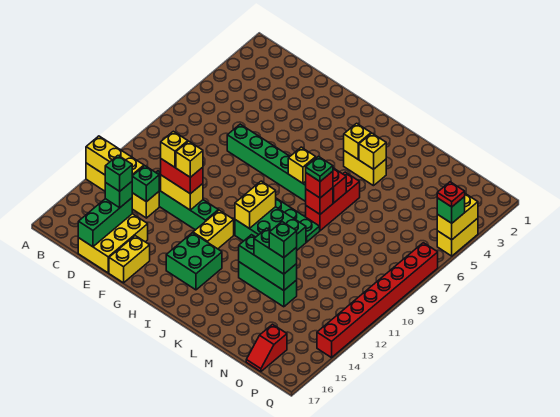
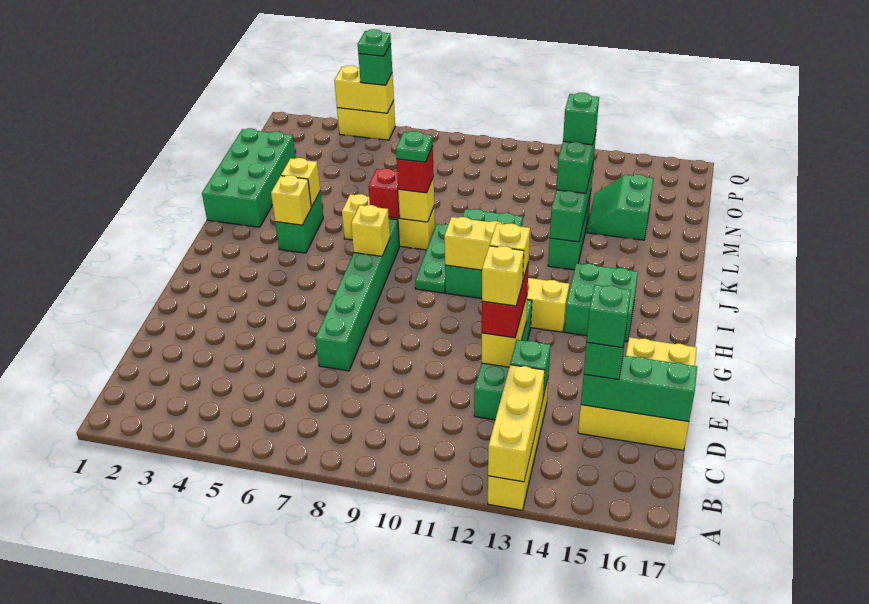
yellow 1x2 brick [344,151,386,186] -> green 1x2 brick [275,191,323,253]
none -> green 2x4 brick [202,128,296,227]
red 1x3 brick [306,172,360,231] -> yellow 1x3 brick [342,194,435,250]
red 1x1 brick [306,188,333,214] -> yellow 1x1 brick [398,177,434,222]
none -> green 2x2 slope [587,174,654,240]
red 1x2 slope [246,324,287,372] -> none
red 1x1 plate [437,182,465,207] -> green 1x1 plate [358,29,391,56]
red 1x8 brick [317,243,438,358] -> none

